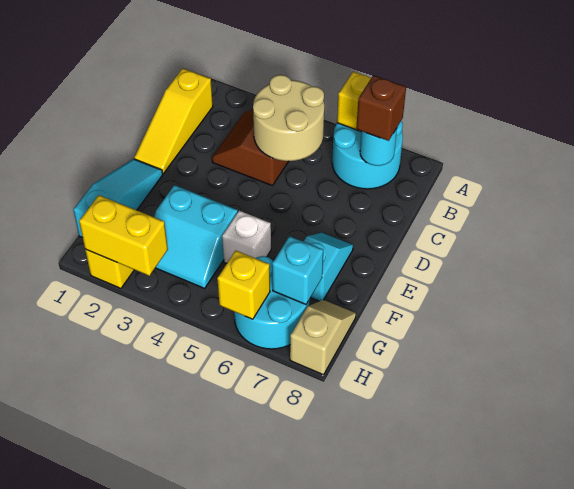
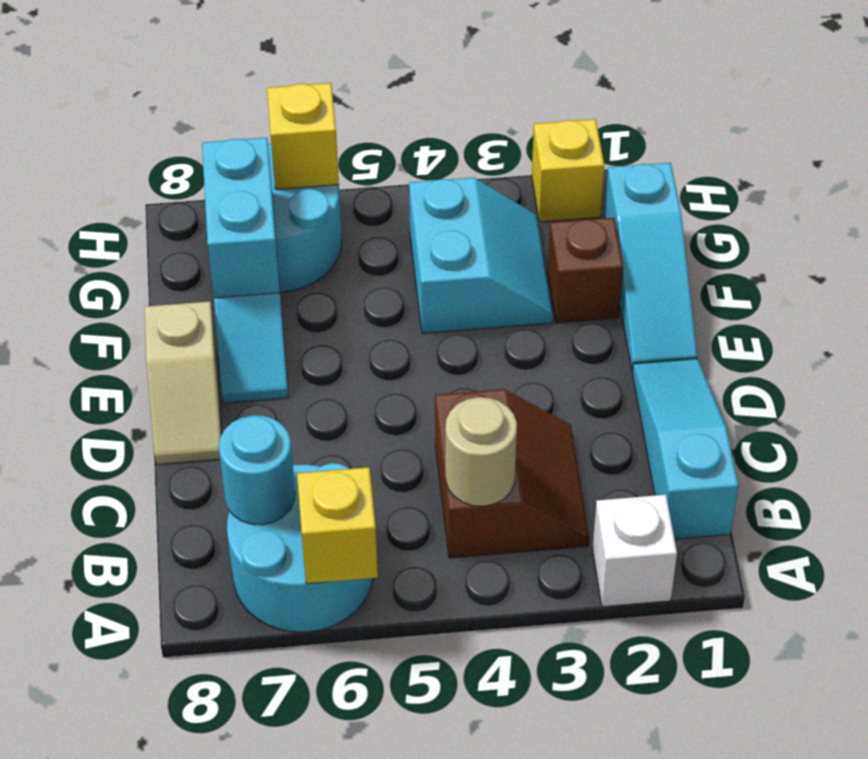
yellow 1x3 slope [134,68,213,174] -> cyan 1x3 slope [632,359,738,539]
tan 2x2 round brick [253,75,324,161] -> tan 1x1 round brick [445,397,517,506]
brown 1x1 brick [356,75,406,141] -> brown 1x1 brick moved to [548,218,623,323]
cyan 2x2 slope [154,185,238,288] -> cyan 2x2 slope turned to [409,177,553,333]
white 1x1 brick [222,211,271,263] -> white 1x1 brick moved to [592,495,677,607]
cyan 1x1 brick [272,236,323,304] -> cyan 1x2 brick [202,138,280,298]
tan 1x2 slope [290,300,356,375] -> tan 1x2 slope moved to [144,301,221,465]
yellow 1x2 brick [79,195,168,276] -> none

